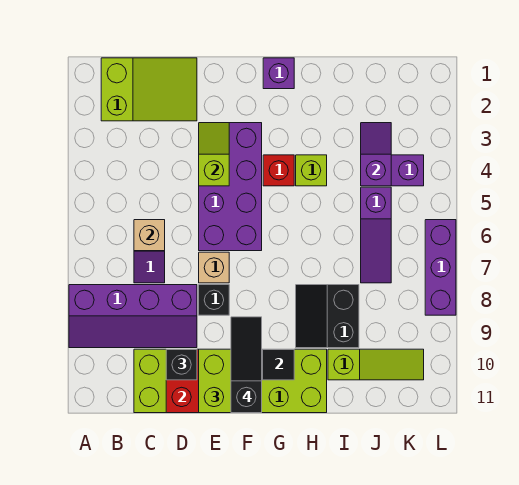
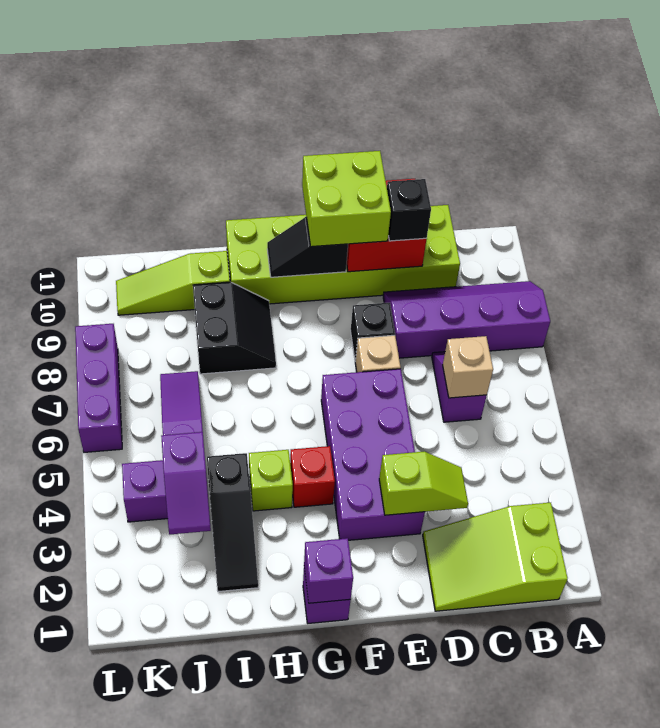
lime 1x2 slope [199,123,229,186] -> lime 1x2 slope turned to [379,451,468,515]
black 1x3 slope [231,317,262,413] -> black 1x3 slope moved to [207,453,258,592]
none -> purple 1x1 brick [304,538,353,603]

